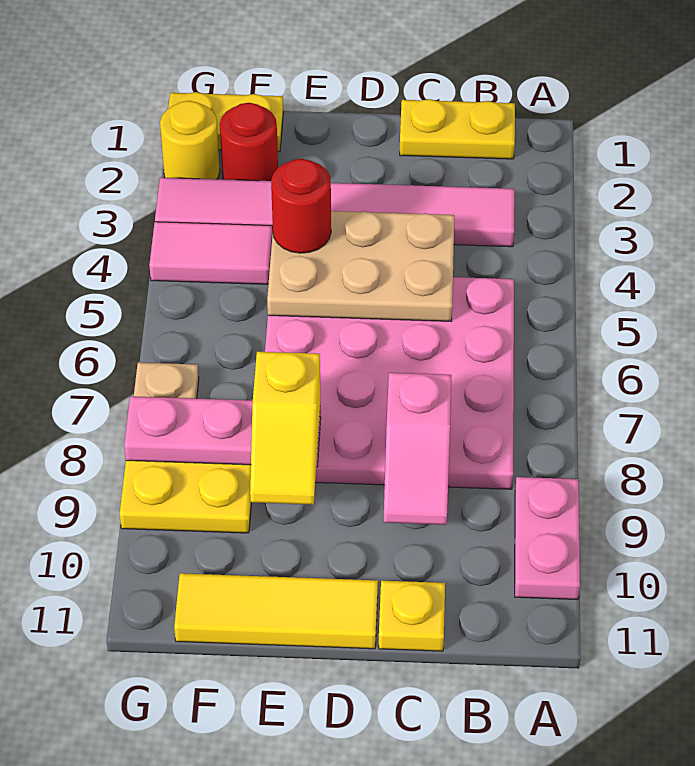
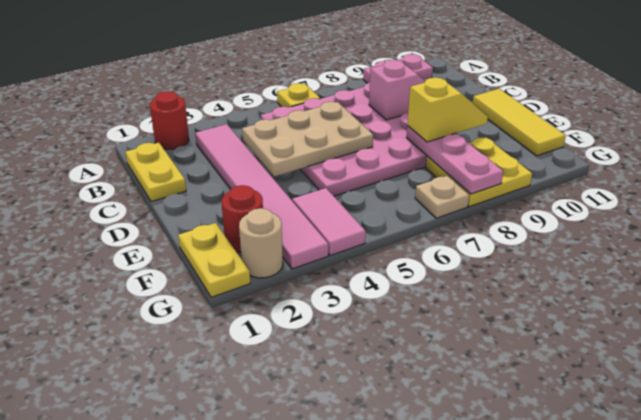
tan 2x3 plate [267,211,454,321] -> tan 2x3 plate turned to [242,102,373,177]
yellow 1x1 plate [379,581,445,651] -> yellow 1x1 plate moved to [277,83,320,107]
red 1x1 round brick [271,159,331,253] -> red 1x1 round brick moved to [150,91,189,149]
yellow 1x1 round brick [160,101,220,179] -> tan 1x1 round brick [239,208,283,278]

